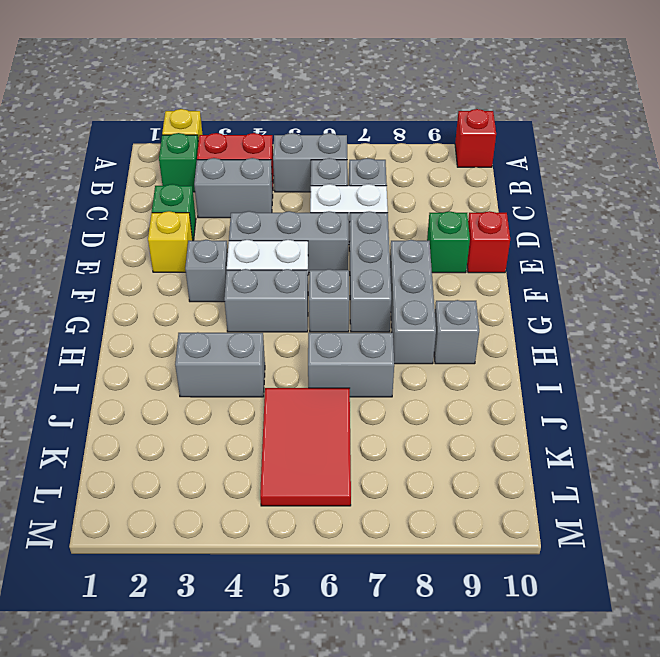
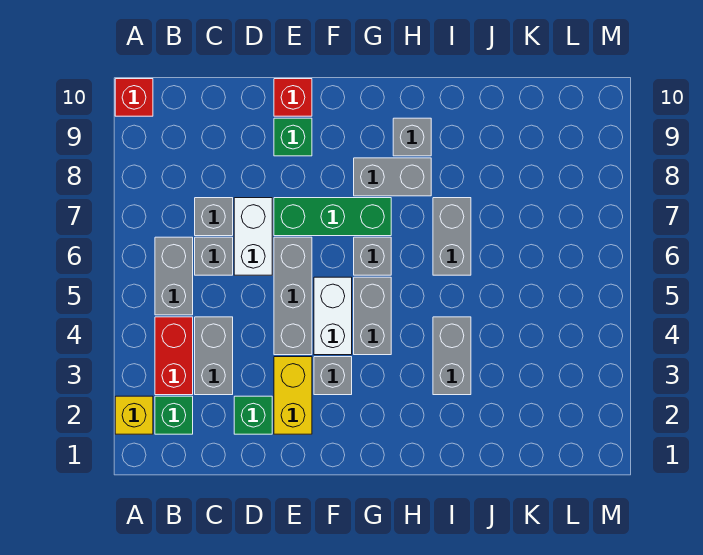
yellow 1x1 brick [148,211,193,272] -> yellow 1x2 brick [274,357,312,434]
grey 1x3 brick [349,211,391,332] -> green 1x3 brick [274,198,391,236]
grey 1x3 brick [390,240,436,364] -> grey 1x2 brick [354,158,431,196]
red 2x3 tile [260,388,351,506] -> none

